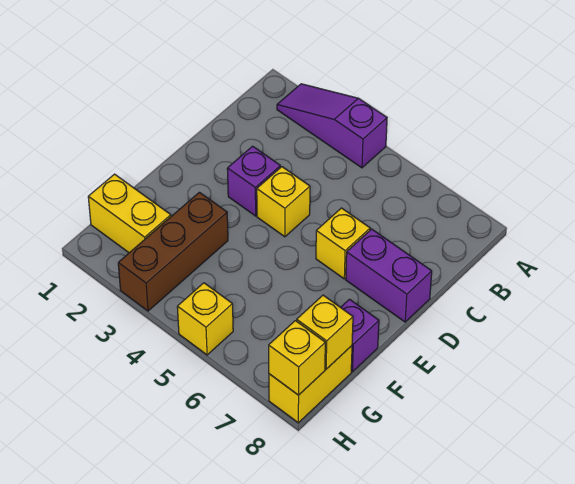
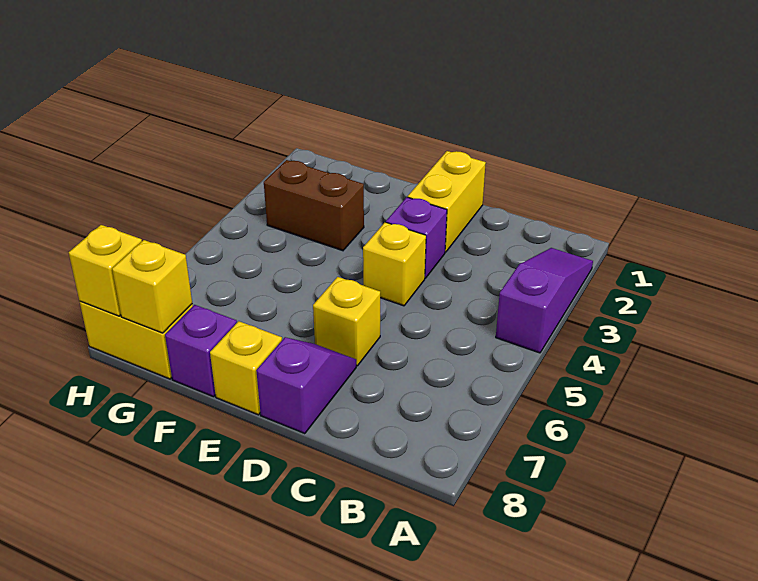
purple 1x2 brick [346,229,432,322] -> purple 1x2 slope [256,337,356,434]
brown 1x3 brick [118,192,228,311] -> brown 1x2 brick [264,160,364,251]
yellow 1x2 brick [88,174,171,253] -> yellow 1x2 brick moved to [408,151,486,252]
yellow 1x1 brick [177,283,233,355] -> yellow 1x1 brick moved to [210,321,282,415]

